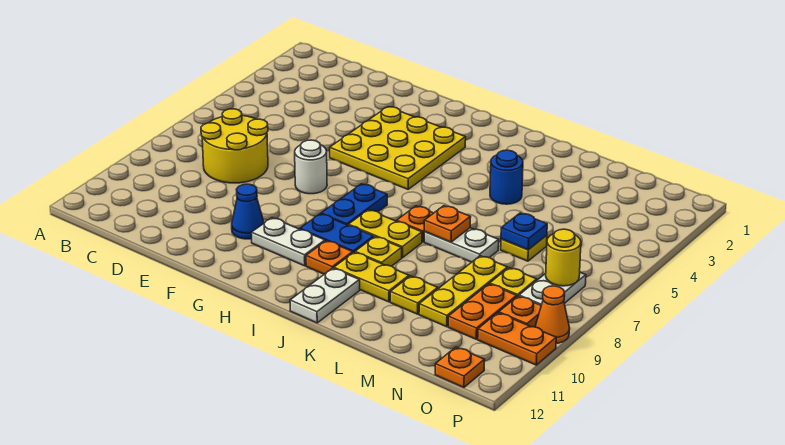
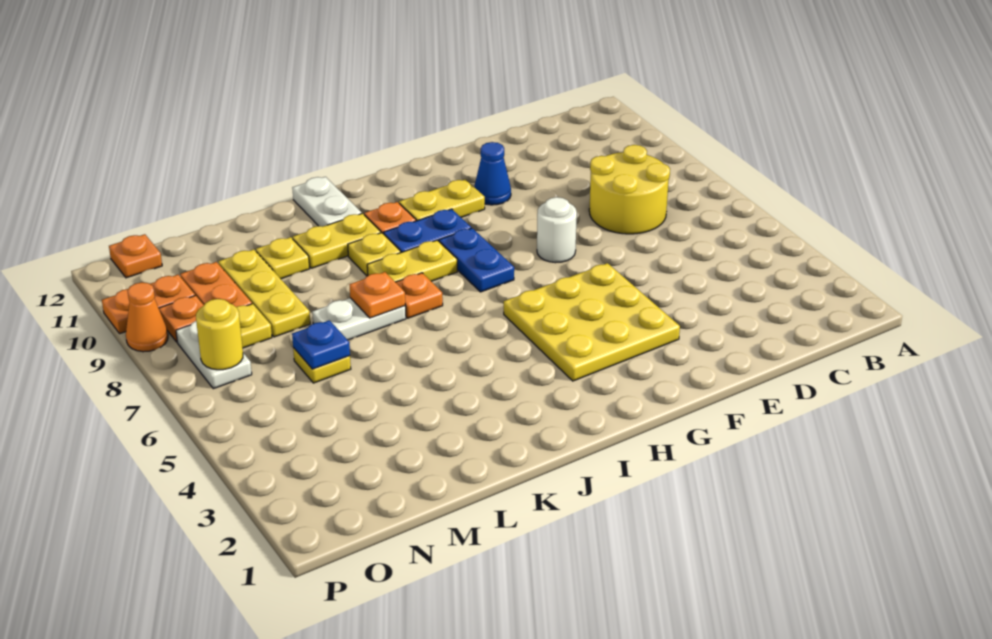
white 1x2 plate [251,218,325,266] -> yellow 1x2 plate [399,179,485,221]
blue 1x1 round brick [490,150,523,204] -> none

